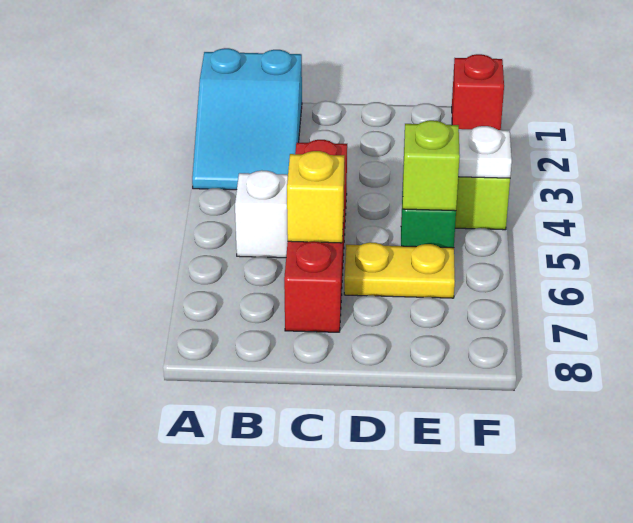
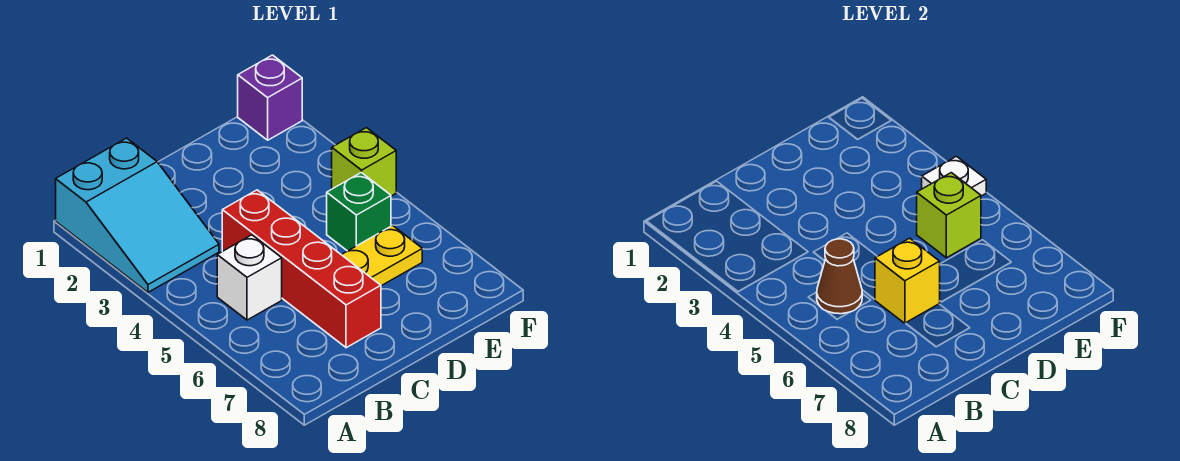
none -> brown 1x1 cone [817,239,862,314]
red 1x1 brick [452,54,504,130] -> purple 1x1 brick [238,55,302,140]

